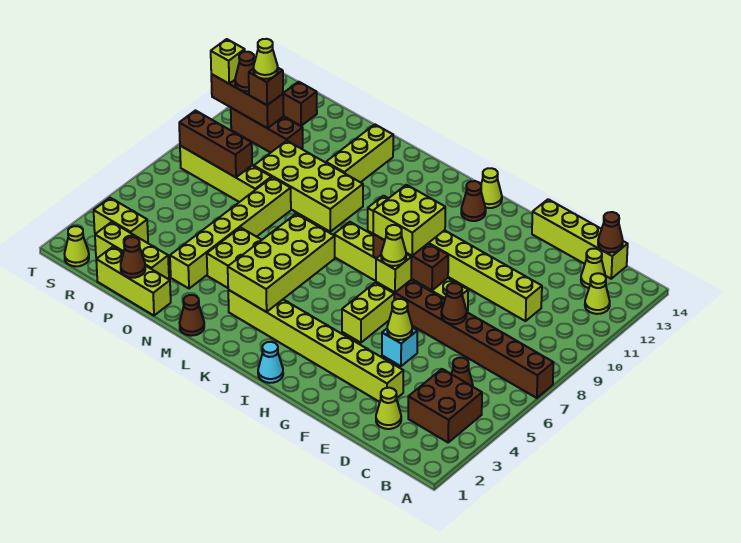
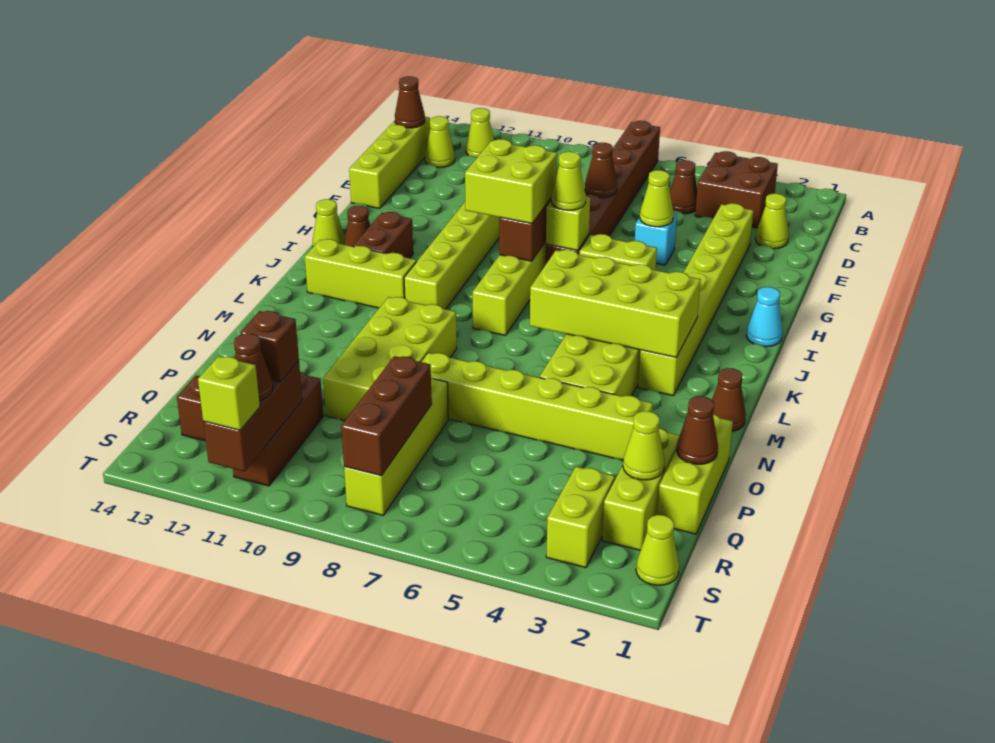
none -> brown 1x2 brick [353,212,413,258]
lime 1x3 brick [326,124,393,182] -> lime 1x3 brick moved to [305,239,417,308]
lime 1x1 cone [254,39,278,79] -> lime 1x1 cone moved to [623,411,665,480]

